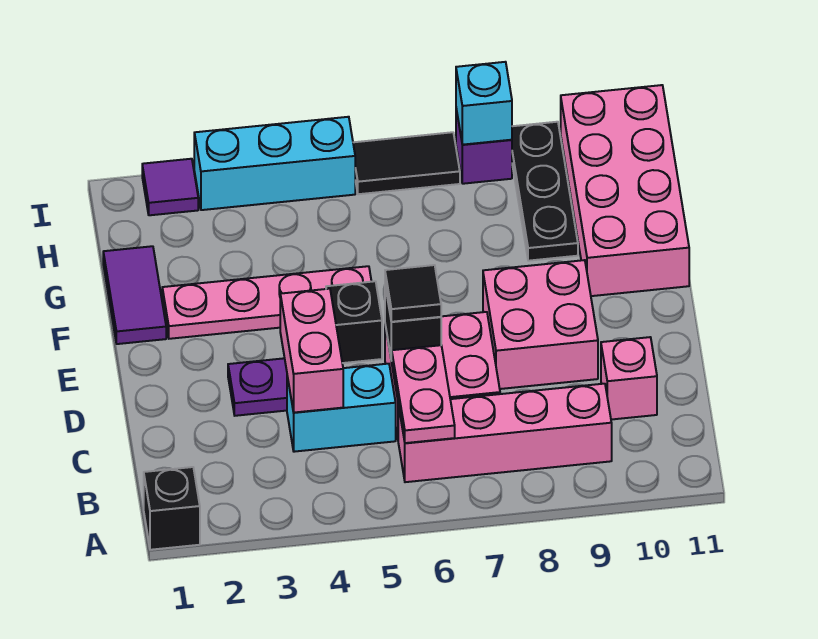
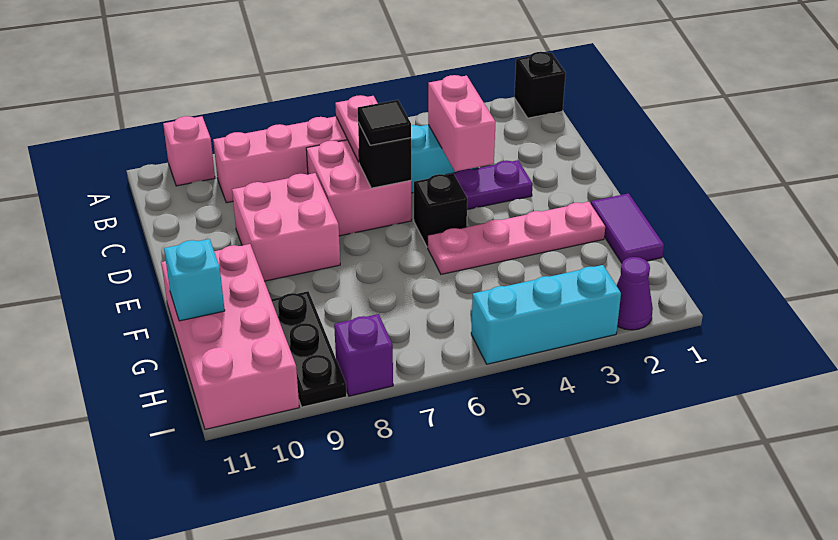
pink 1x1 brick [601,337,657,420] -> pink 1x1 brick moved to [163,116,215,186]
purple 1x1 tile [142,159,198,215] -> purple 1x1 cone [616,257,653,330]
black 1x2 tile [353,132,460,194] -> none
cyan 1x1 brick [456,62,512,145] -> cyan 1x1 brick moved to [164,239,225,321]

